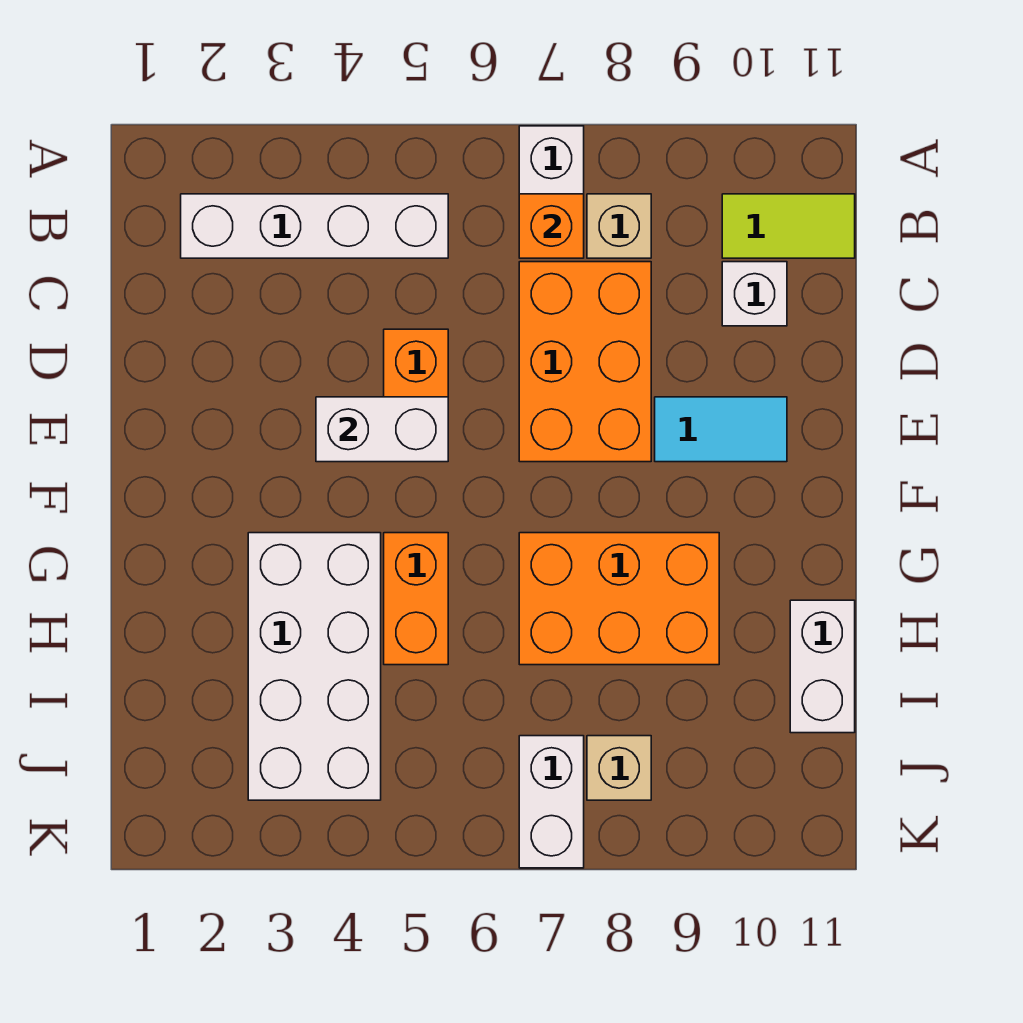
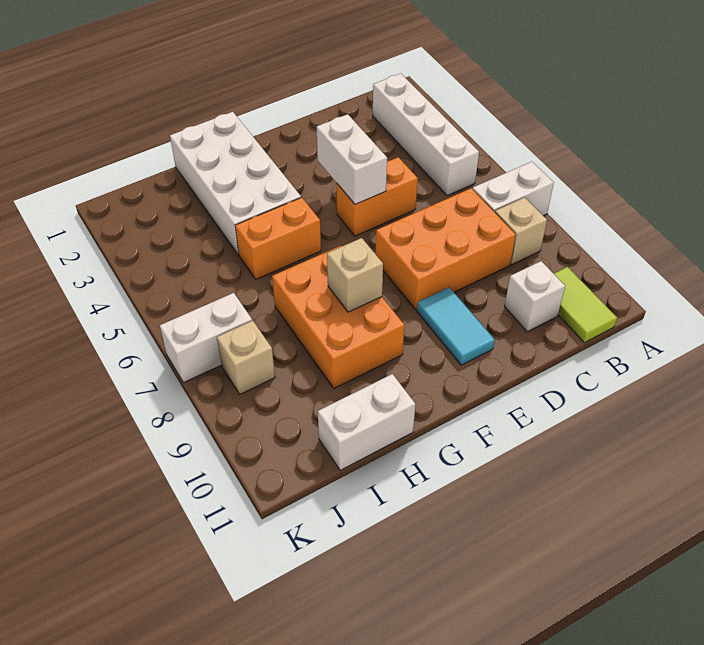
orange 1x1 brick [519,194,584,258] -> none
white 2x4 brick [248,533,381,800] -> white 2x4 brick turned to [170,112,301,255]
none -> tan 1x1 brick [327,238,383,312]

